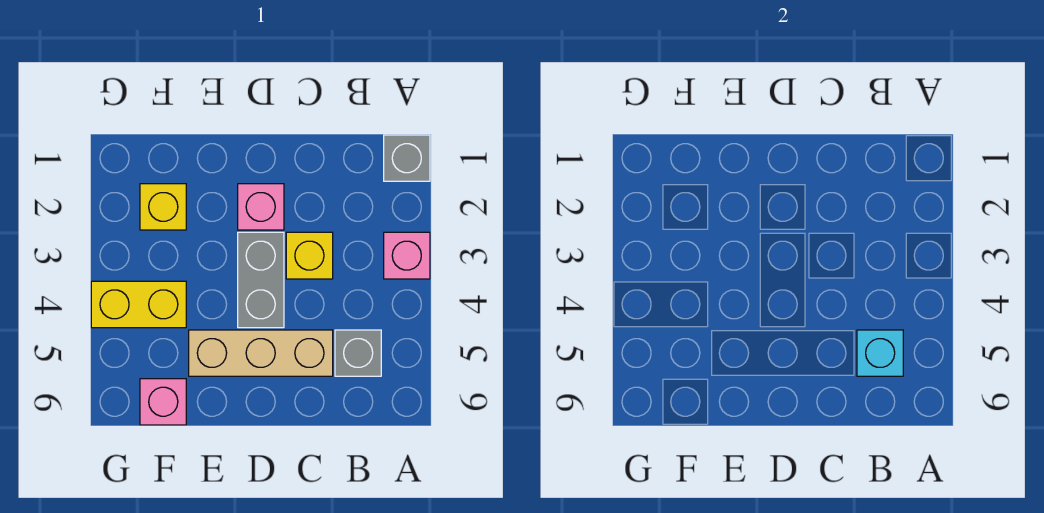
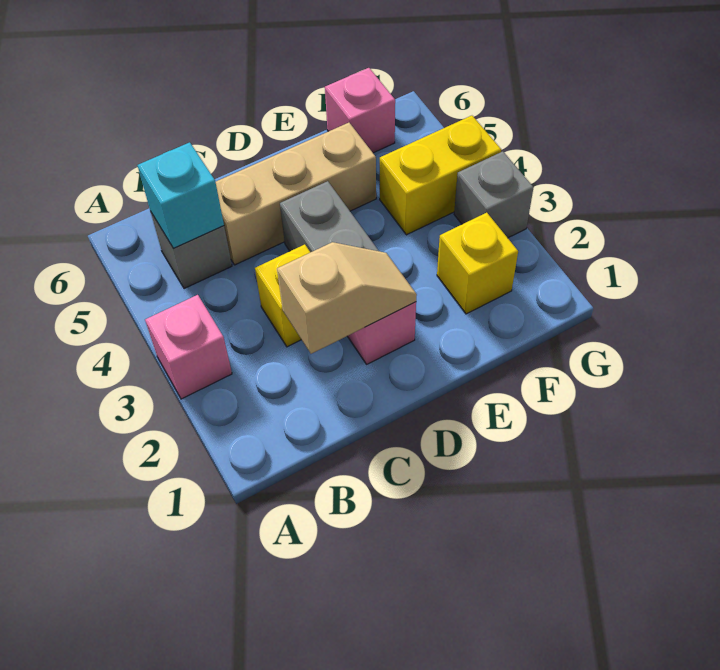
grey 1x1 brick [384,135,430,181] -> grey 1x1 brick moved to [454,151,534,238]
none -> tan 1x2 slope [277,242,417,354]

